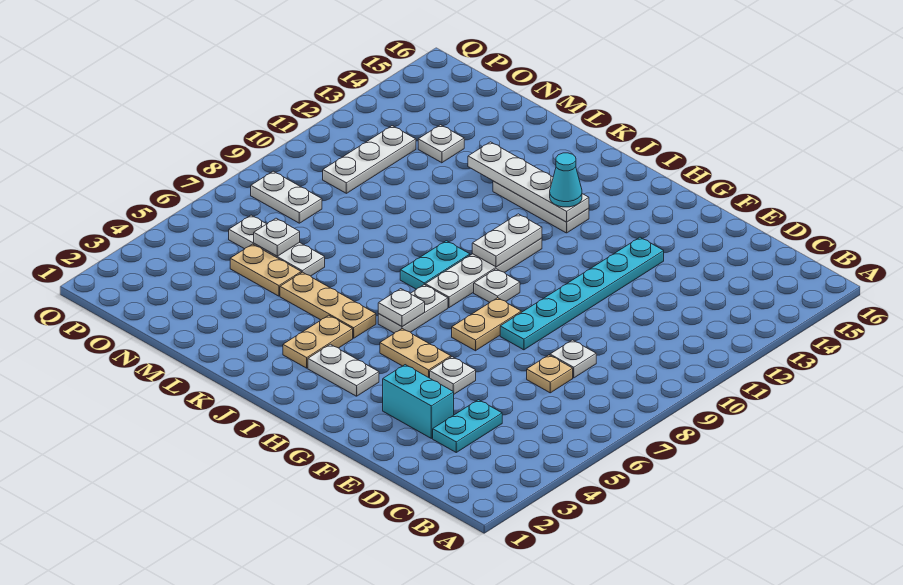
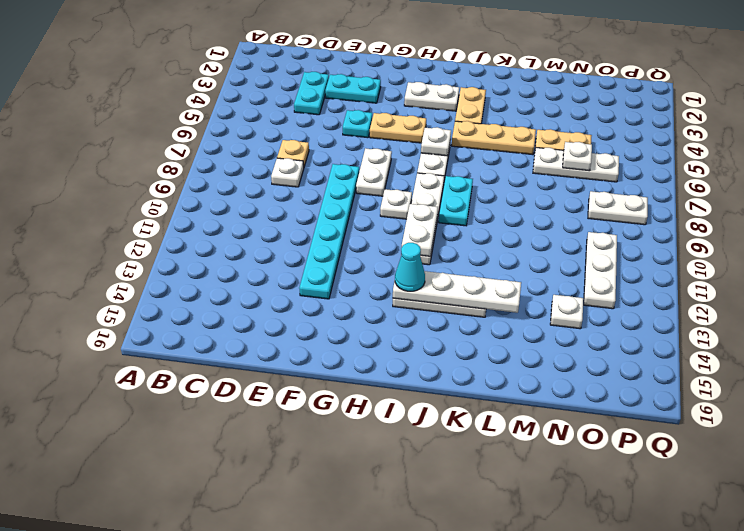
cyan 1x2 brick [383,365,454,438] -> cyan 1x2 plate [325,74,381,103]
white 1x1 plate [430,357,476,394] -> cyan 1x1 plate [343,110,372,138]
tan 1x2 plate [452,298,521,351] -> white 1x2 plate [356,148,392,196]

